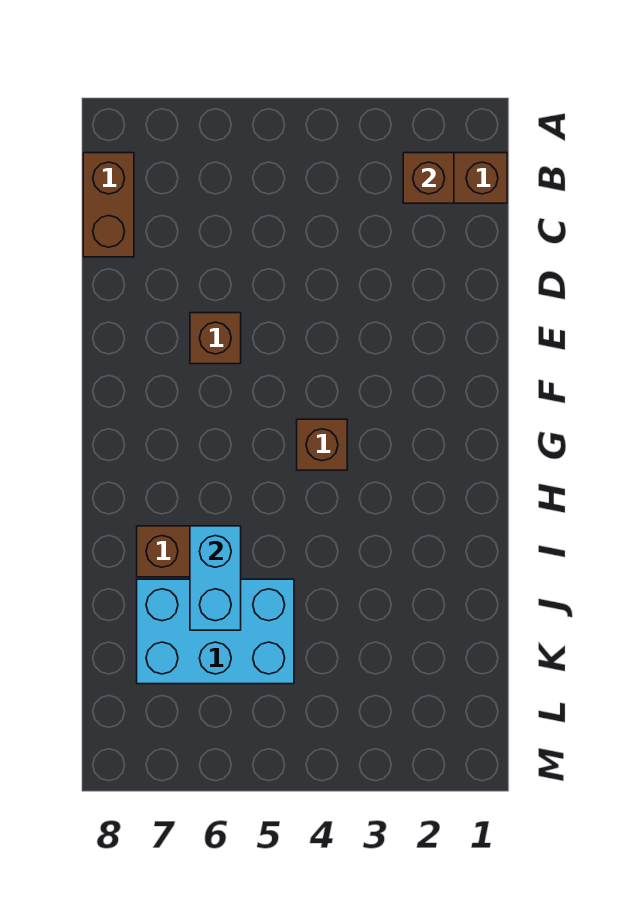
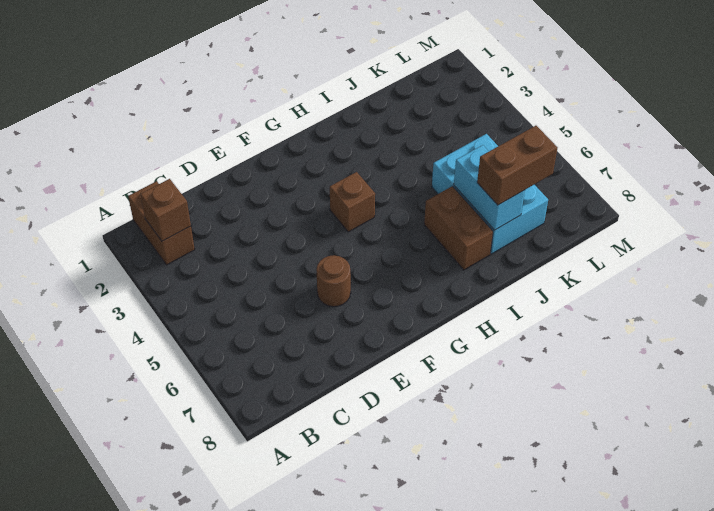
brown 1x2 brick [83,153,134,257] -> brown 1x2 brick moved to [477,126,557,205]
brown 1x1 brick [190,313,241,364] -> brown 1x1 round brick [316,255,351,307]
cyan 1x2 brick [190,526,241,630] -> cyan 1x2 brick turned to [454,145,525,230]

